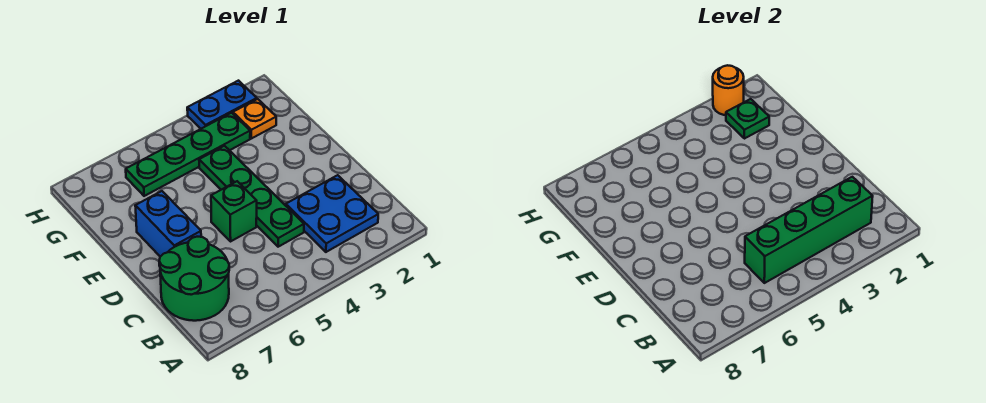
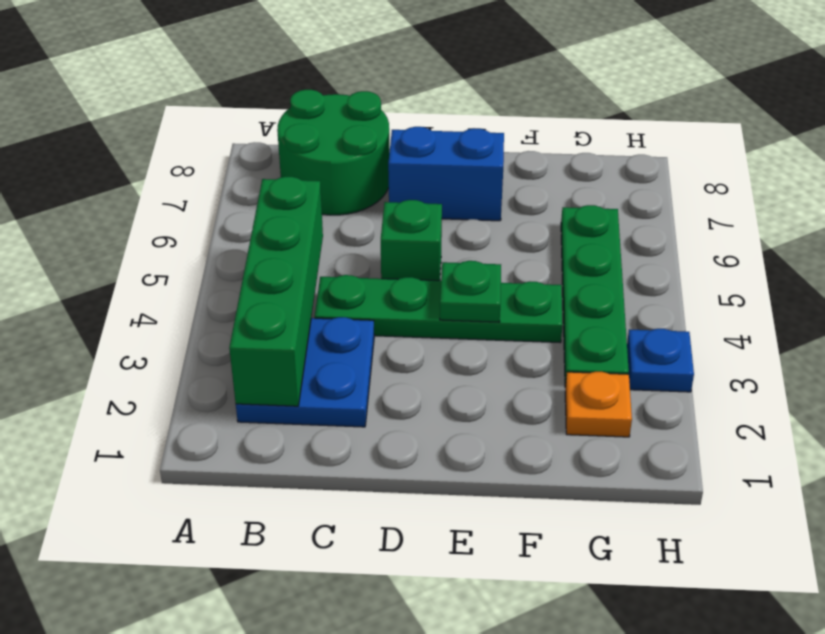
green 1x1 plate [726,99,769,139] -> green 1x1 plate moved to [440,261,501,322]
blue 1x2 plate [187,81,257,129] -> blue 1x1 plate [627,329,694,392]
orange 1x1 round brick [713,65,744,115] -> none

